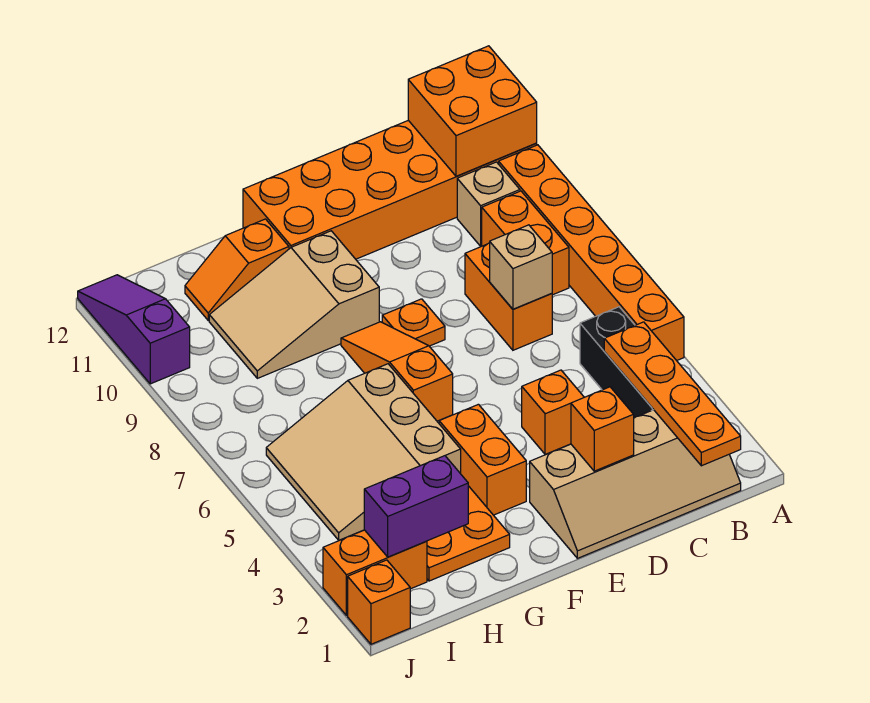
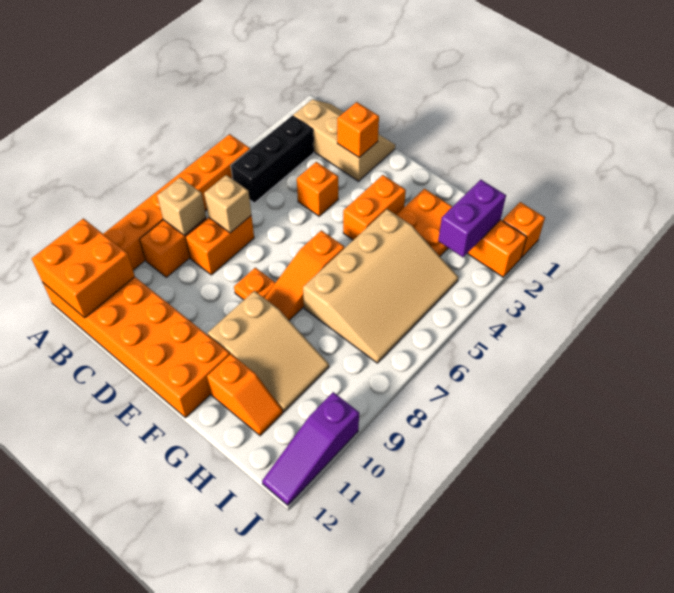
tan 2x4 slope [530,410,741,558] -> tan 2x3 slope [293,99,395,181]
orange 1x4 plate [604,322,741,466] -> none
tan 1x1 brick [457,162,520,246] -> tan 1x1 brick moved to [157,178,206,235]
tan 3x3 slope [266,364,461,540] -> tan 3x4 slope [303,209,458,363]
purple 1x2 brick [364,456,468,557] -> purple 1x2 brick turned to [438,180,506,257]

